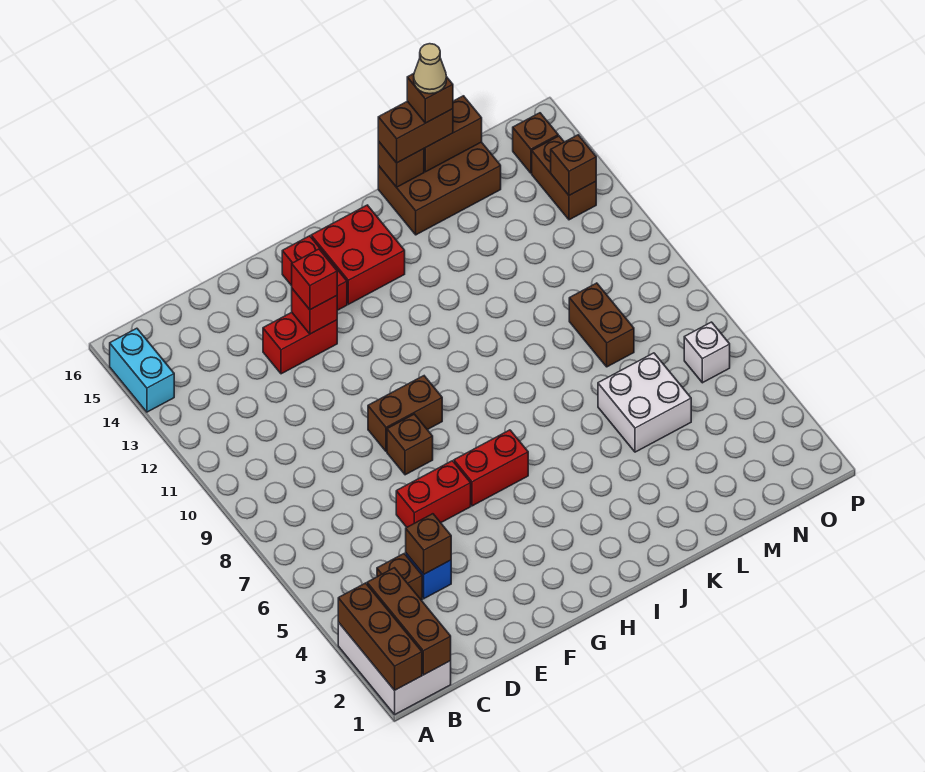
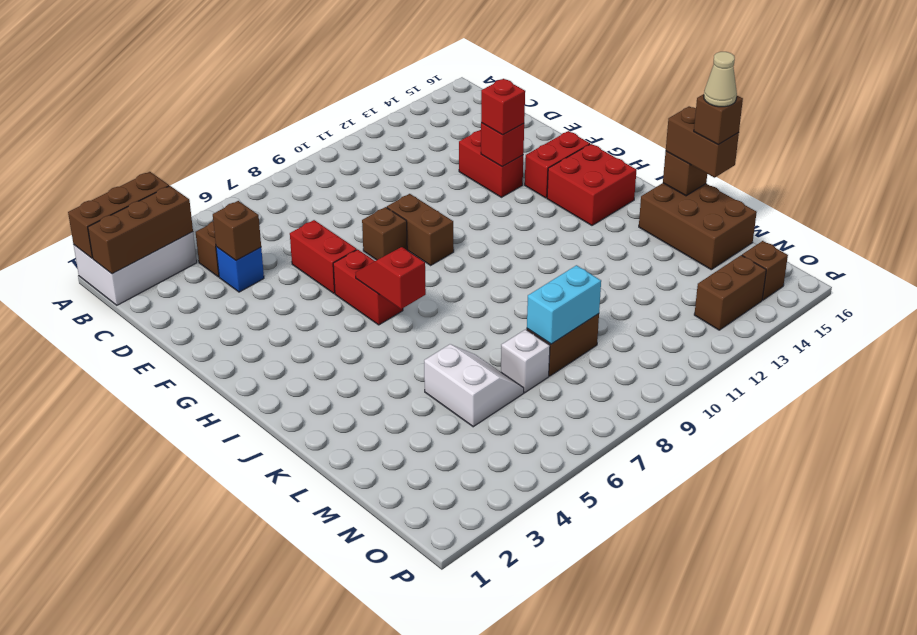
cyan 1x2 brick [110,328,174,412] -> cyan 1x2 brick moved to [527,265,601,344]
none -> red 1x2 slope [356,247,426,309]
white 2x2 brick [598,353,691,452] -> white 2x2 slope [424,344,524,427]
brown 1x2 brick [424,96,482,172] -> none
white 1x1 brick [684,322,730,383] -> white 1x1 brick moved to [501,329,550,393]
brown 1x1 brick [551,135,596,195] -> none

